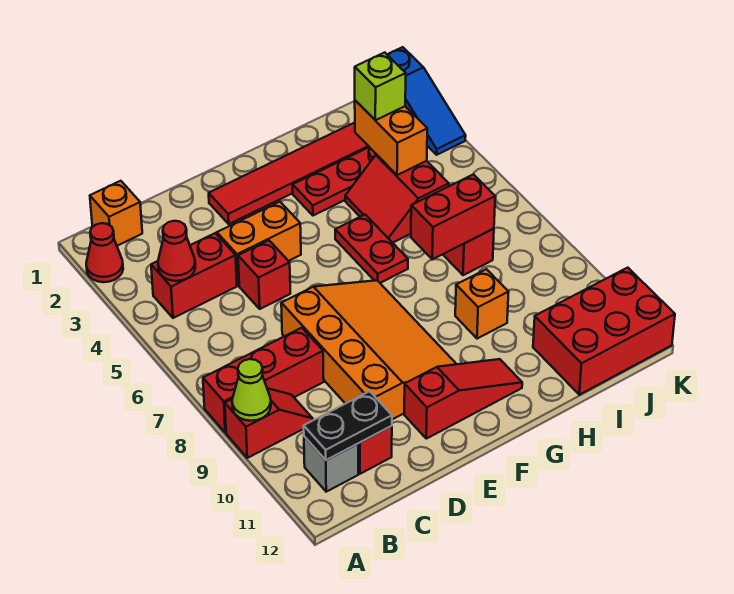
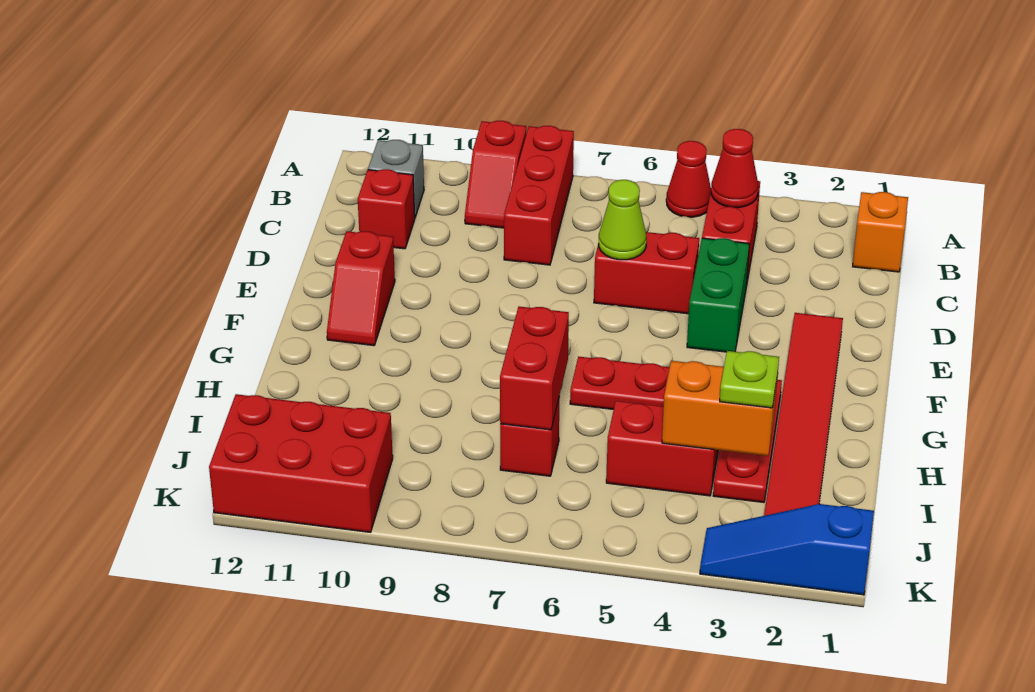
red 1x1 cone [86,223,123,282] -> red 1x1 cone moved to [666,141,711,217]
lime 1x1 cone [232,359,271,421] -> lime 1x1 cone moved to [599,180,646,260]
black 1x2 plate [304,391,392,460] -> none
orange 1x2 brick [217,202,301,286] -> green 1x2 brick [687,238,750,352]
red 1x1 brick [238,240,290,309] -> red 1x2 brick [594,232,699,314]
orange 3x4 slope [281,280,456,419] -> none
red 1x3 slope [404,359,522,439] -> red 1x2 slope [327,231,395,346]
orange 1x1 brick [455,269,509,339] -> none
lime 1x1 brick [355,52,406,120] -> lime 1x1 plate [720,351,779,408]
red 2x3 brick [533,268,675,395] -> red 2x3 brick turned to [209,394,393,532]

